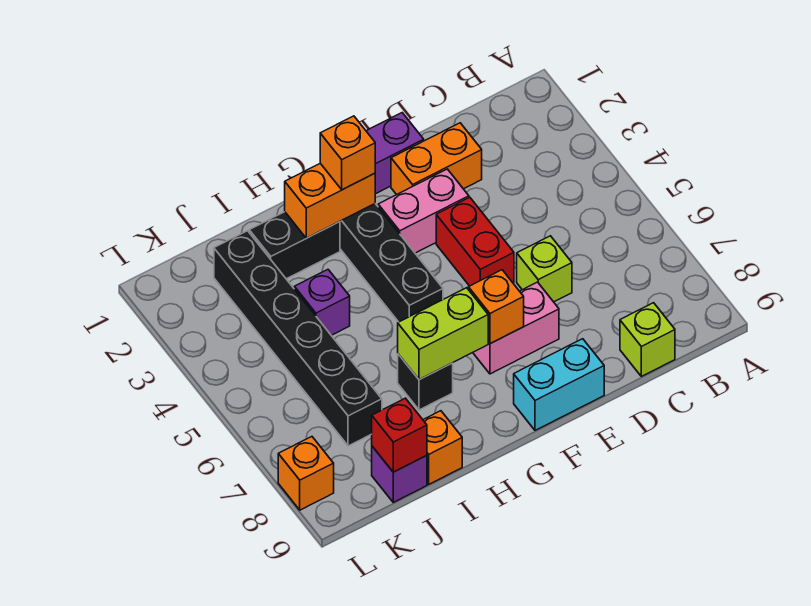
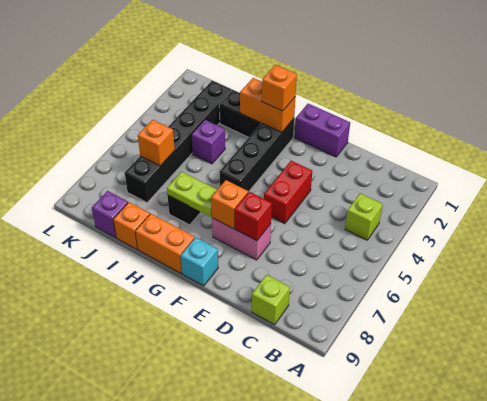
orange 1x2 brick [391,123,482,195] -> orange 1x2 brick moved to [135,214,195,273]
lime 1x1 brick [517,236,572,302] -> lime 1x1 brick moved to [345,193,383,240]
pink 1x2 brick [378,169,469,253] -> none
cyan 1x2 brick [514,339,604,430] -> cyan 1x1 brick [181,237,218,286]
lime 1x2 brick [398,288,488,380] -> lime 1x2 plate [167,172,217,217]
red 1x1 brick [372,398,427,472] -> red 1x1 brick moved to [235,192,272,241]
orange 1x1 brick [278,437,334,510] -> orange 1x1 brick moved to [138,120,175,166]

